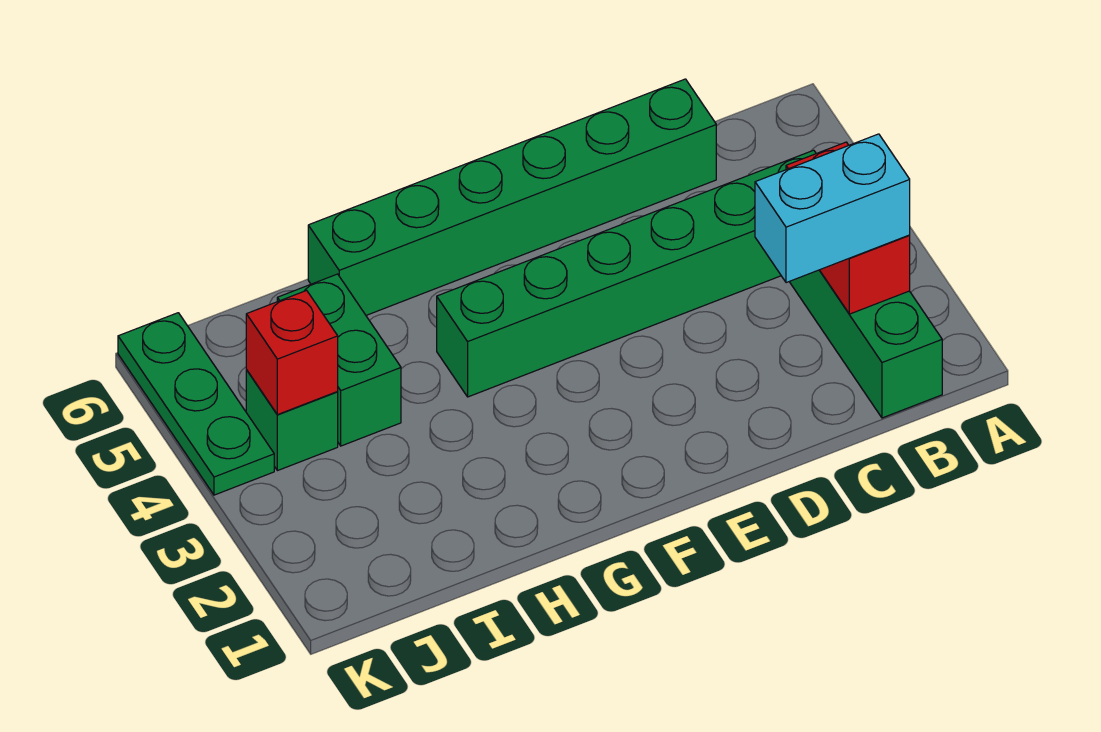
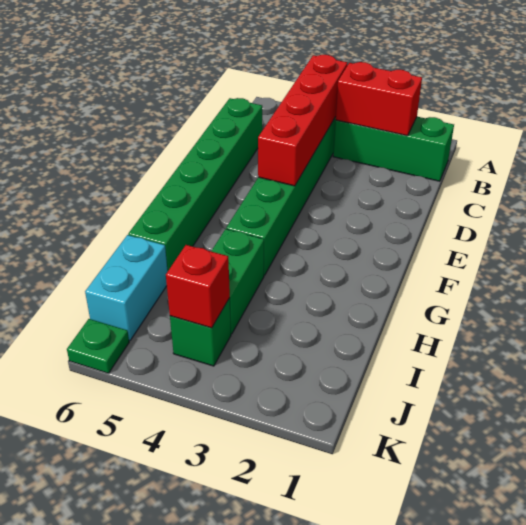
cyan 1x2 brick [755,134,910,283] -> cyan 1x2 brick moved to [85,235,168,341]
none -> red 1x4 brick [258,55,347,186]
green 1x2 brick [277,274,401,446] -> green 1x2 brick turned to [211,229,264,334]
green 1x3 plate [118,313,274,495] -> green 1x1 plate [67,319,129,373]

